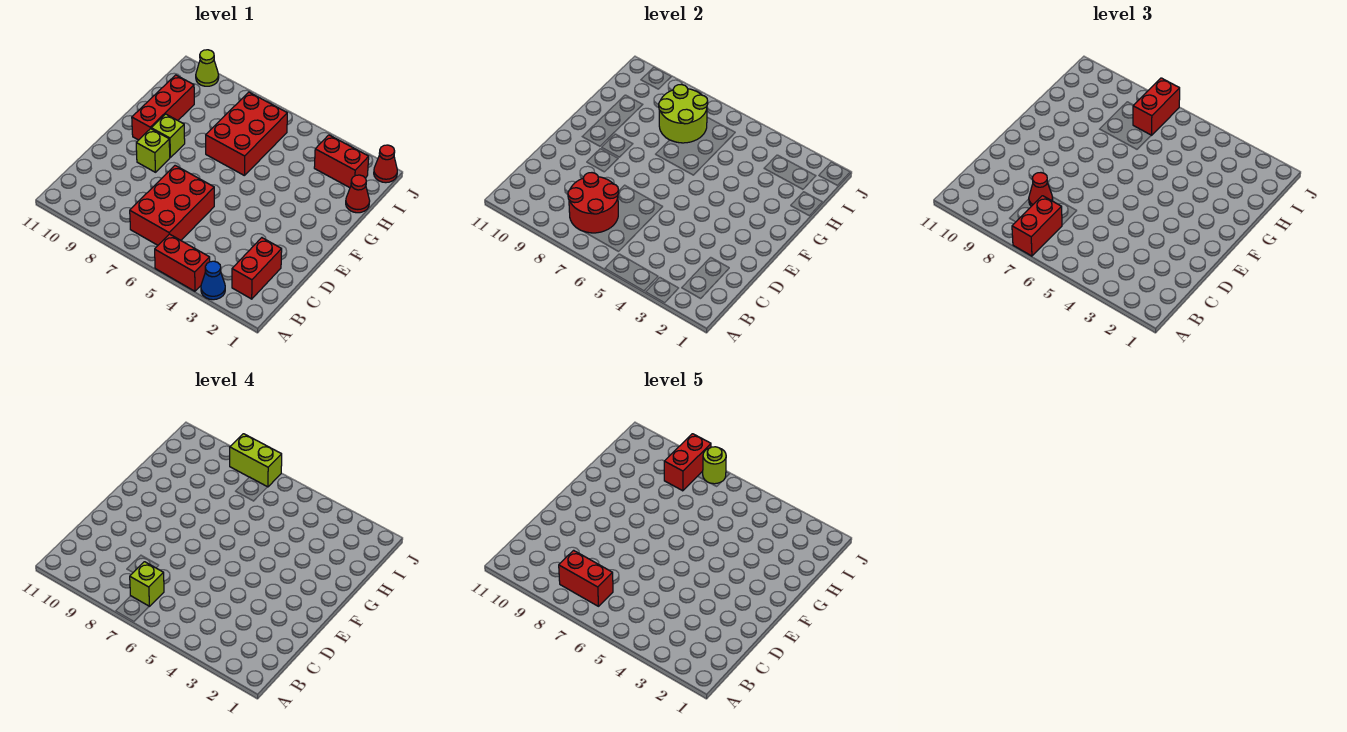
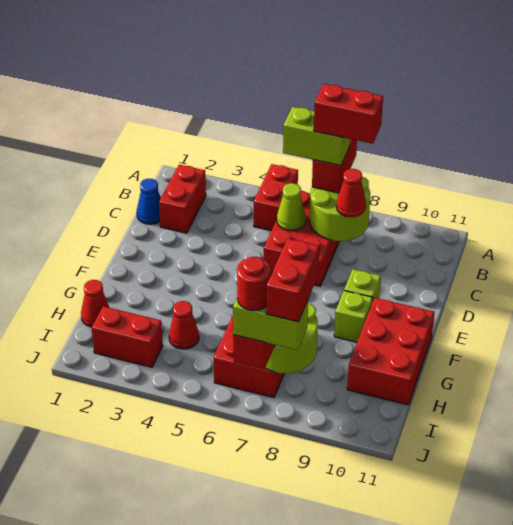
blue 1x1 cone [201,261,225,300] -> blue 1x1 cone moved to [137,179,161,224]
red 1x2 brick [155,234,210,291] -> red 1x2 brick turned to [254,164,298,231]
red 2x2 round brick [568,173,619,233] -> lime 2x2 round brick [310,177,370,241]
lime 1x1 brick [130,562,164,606] -> lime 1x2 brick [283,107,350,166]
red 1x3 brick [132,75,194,140] -> red 2x3 brick [347,298,434,405]
red 1x1 cone [374,145,397,183] -> red 1x1 cone moved to [169,301,199,349]
lime 1x1 round brick [703,447,726,484] -> red 1x1 round brick [237,257,271,311]
lime 1x1 cone [196,50,219,86] -> lime 1x1 cone moved to [277,183,306,231]

